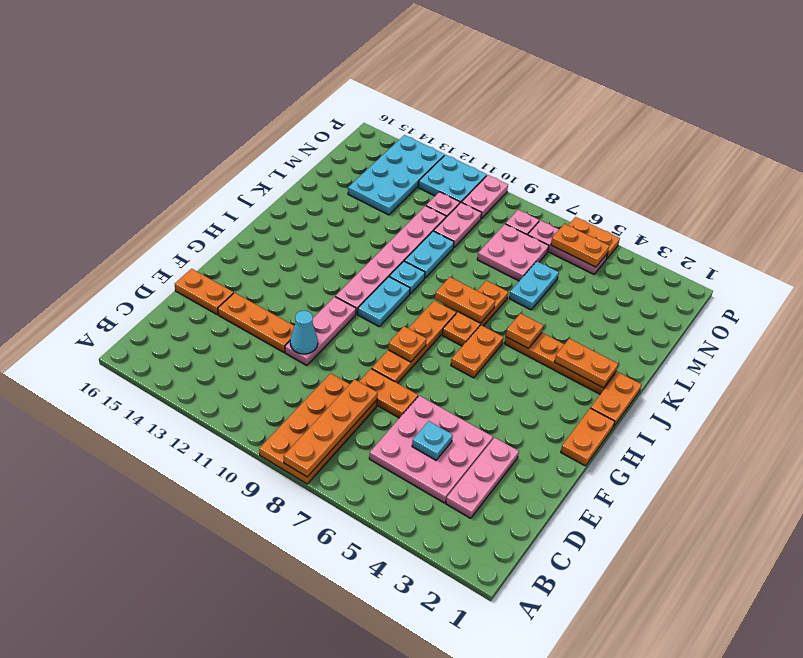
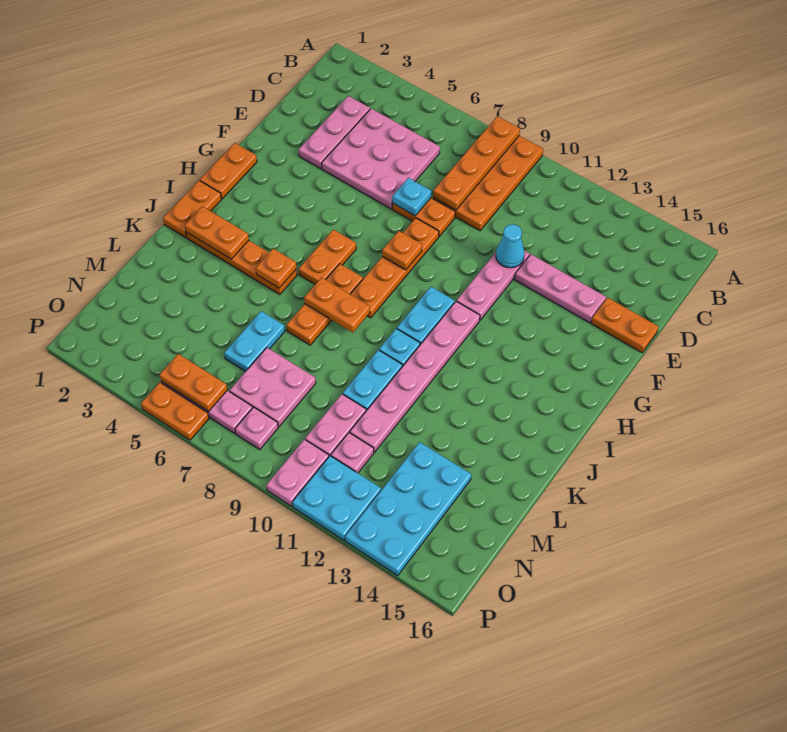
cyan 1x1 plate [412,421,453,460] -> cyan 1x1 plate moved to [392,178,431,216]
orange 1x3 plate [218,293,294,352] -> pink 1x3 plate [515,254,606,323]

